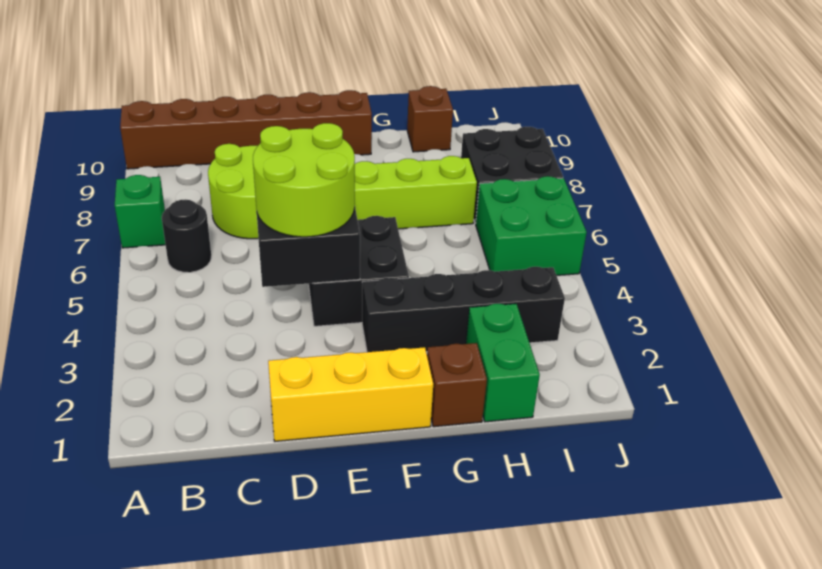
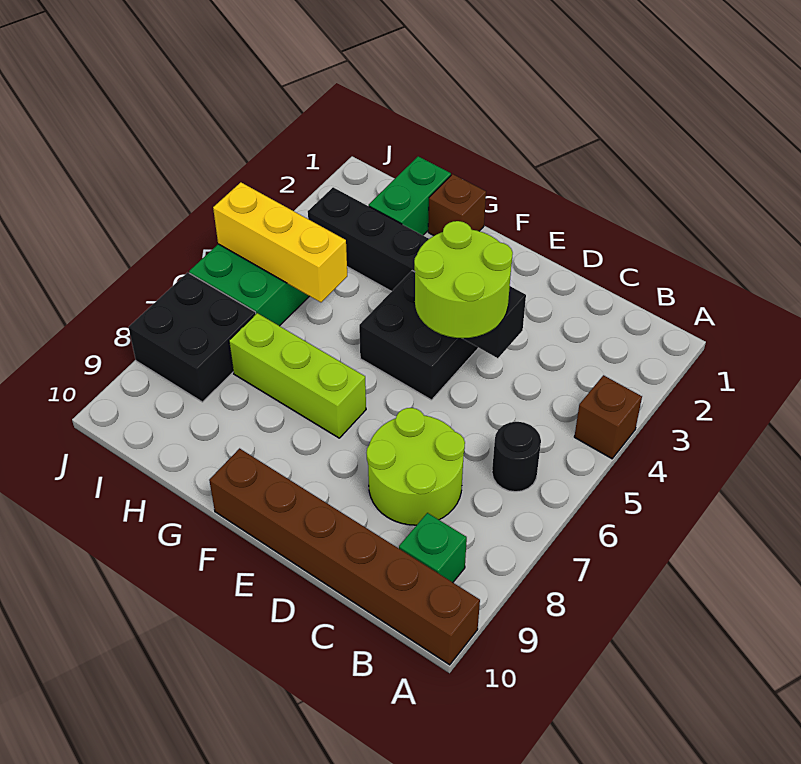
green 1x1 brick [115,175,165,248] -> green 1x1 brick moved to [399,513,467,582]
yellow 1x3 brick [268,347,433,441] -> yellow 1x3 brick moved to [213,182,347,302]
brown 1x1 brick [407,86,453,152] -> brown 1x1 brick moved to [574,375,642,459]

